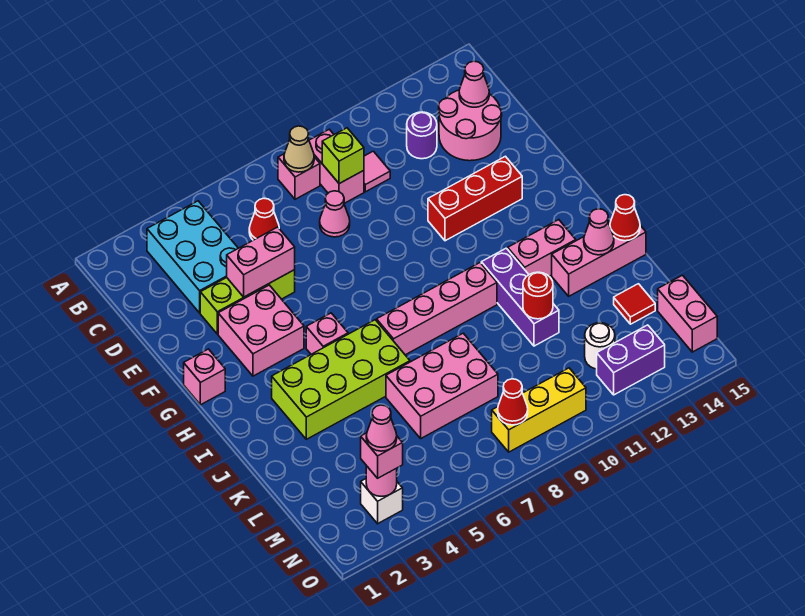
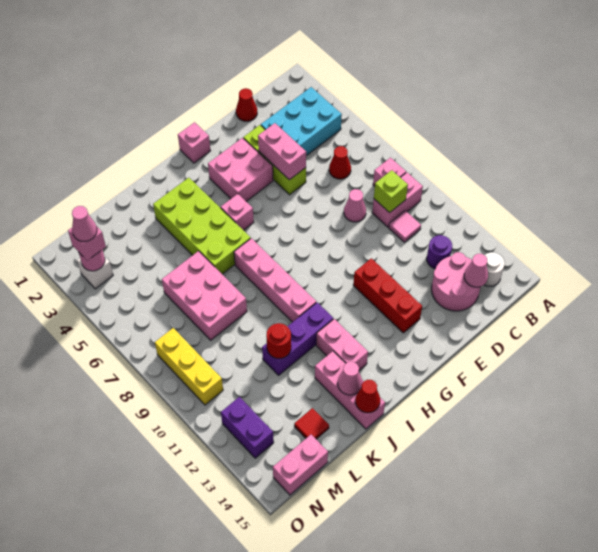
tan 1x1 cone [284,126,314,172] -> none
white 1x1 round brick [585,323,615,369] -> white 1x1 round brick moved to [484,252,505,286]
red 1x1 cone [498,379,528,425] -> red 1x1 cone moved to [236,88,257,121]

